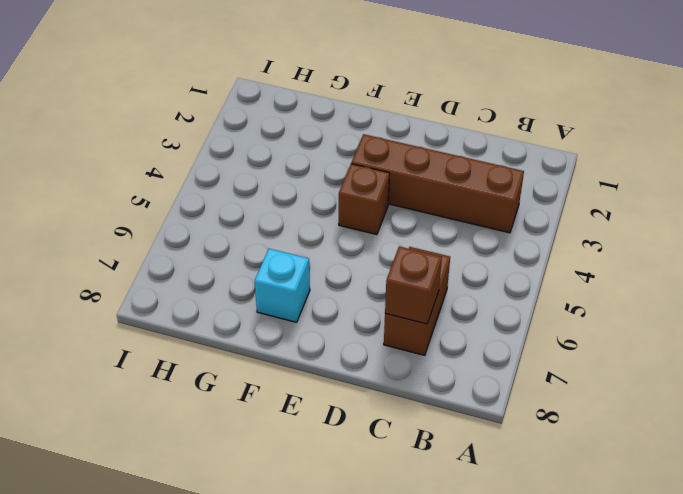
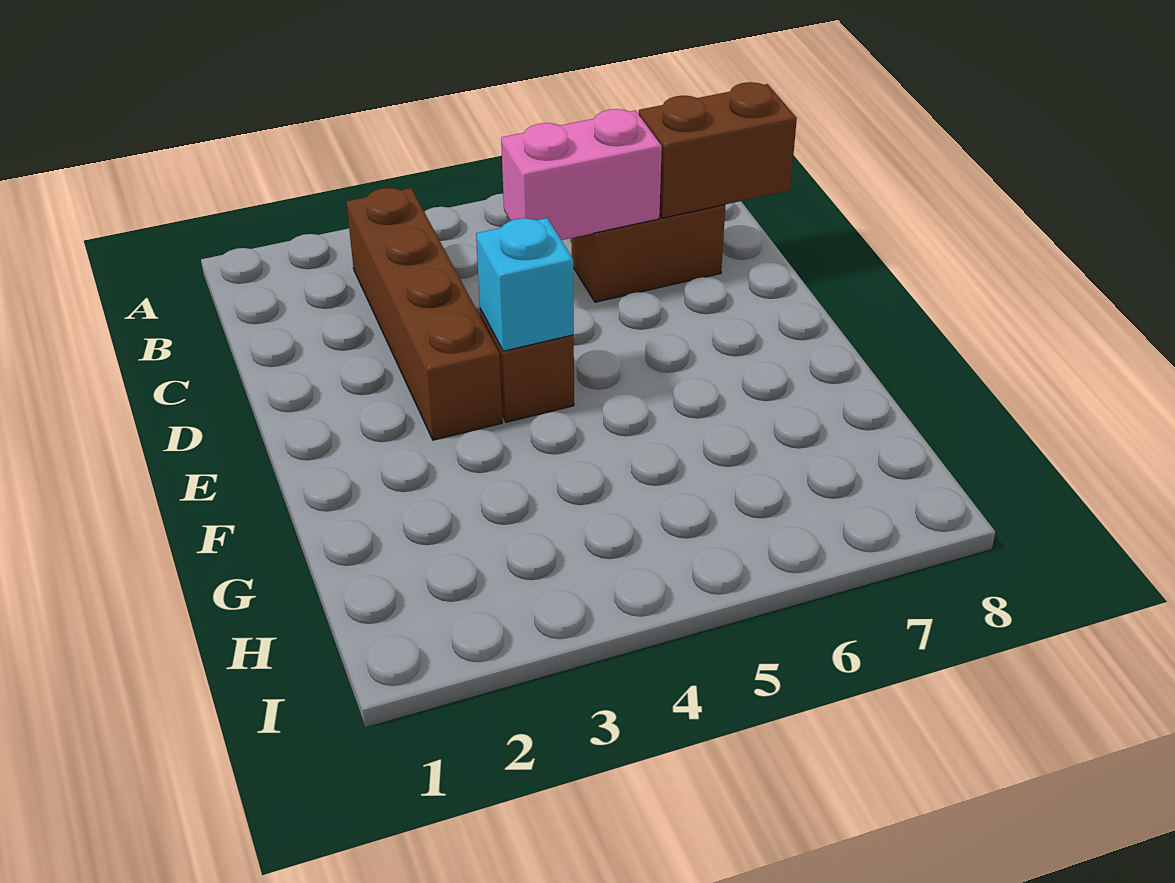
none -> pink 1x2 brick [501,109,662,240]
brown 1x1 brick [385,246,442,324] -> brown 1x2 brick [639,82,797,218]
cyan 1x1 brick [255,249,310,322] -> cyan 1x1 brick moved to [476,218,574,351]

